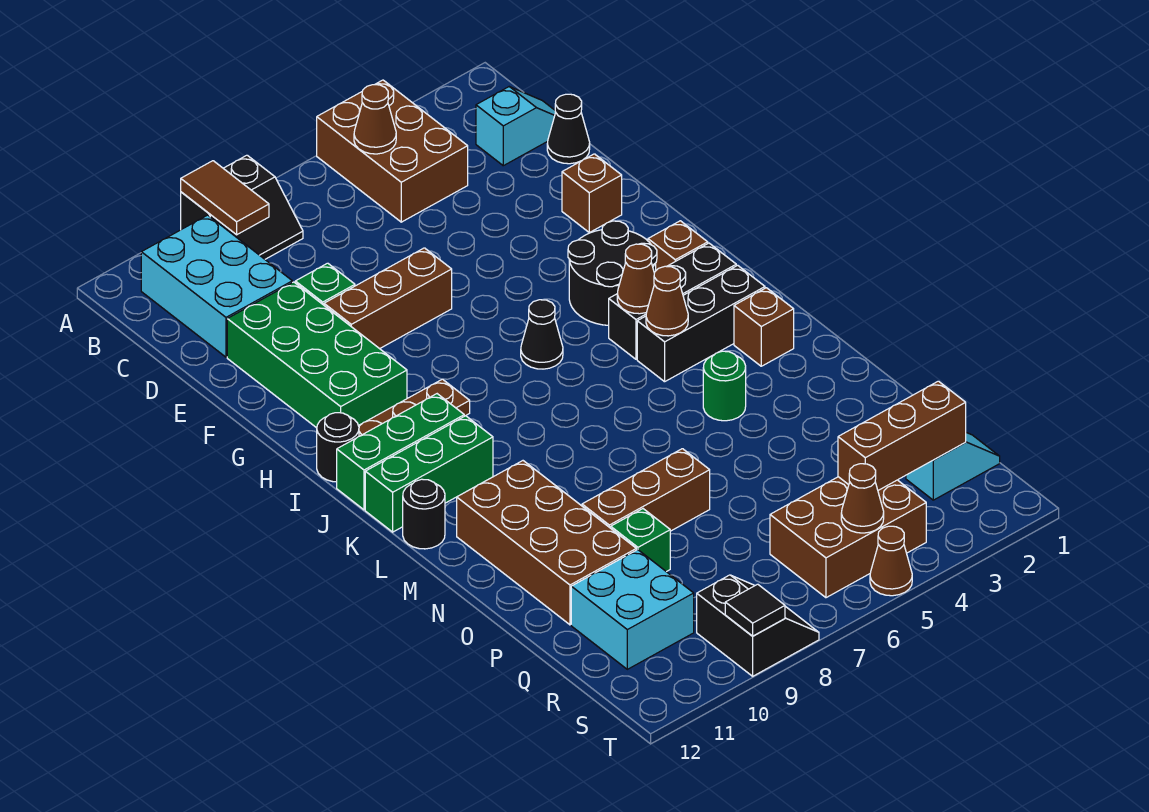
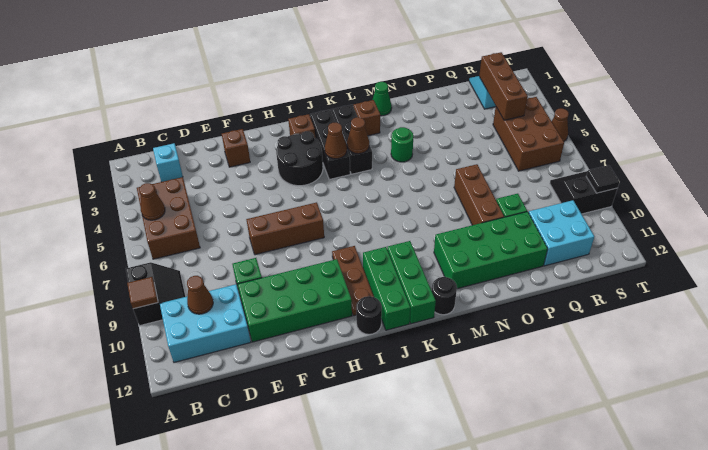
brown 2x3 brick [317,80,468,222] -> brown 2x3 brick turned to [137,177,200,259]
brown 1x2 tile [181,161,269,235] -> brown 1x1 tile [127,277,158,309]
black 1x1 cone [547,94,590,164] -> none
brown 1x3 brick [324,248,452,349] -> brown 1x3 brick turned to [246,202,324,255]
black 1x1 cone [521,300,563,369] -> none
none -> green 1x1 cone [373,82,392,116]
brown 2x4 brick [457,461,636,625] -> green 2x4 brick [434,212,548,289]
brown 1x1 cone [841,464,884,533] -> brown 1x1 cone moved to [187,276,213,314]

